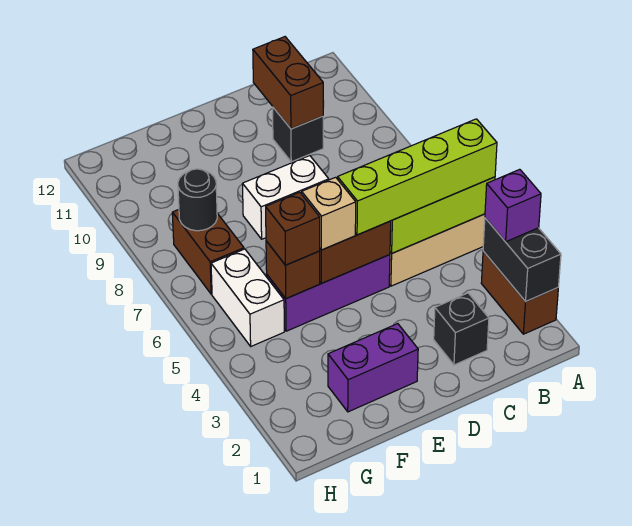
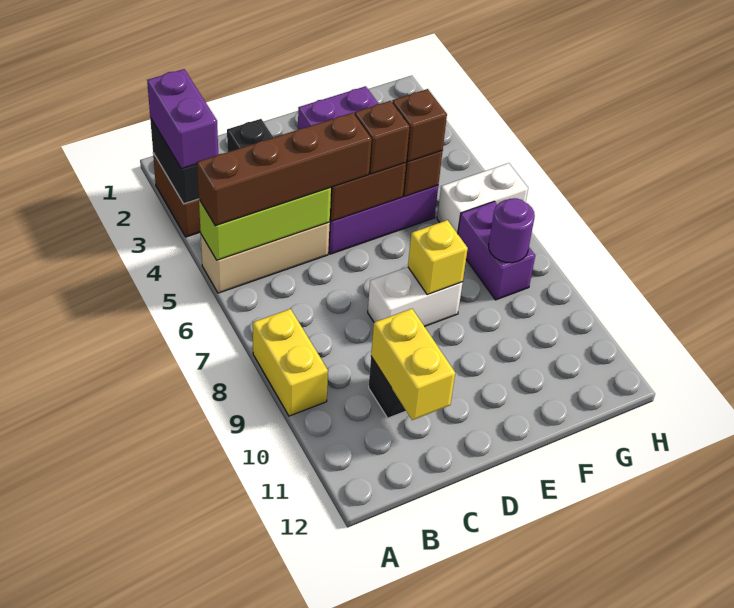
purple 1x1 brick [485,169,541,242] -> purple 1x2 brick [147,69,218,169]
lime 1x4 brick [338,119,497,235] -> brown 1x4 brick [197,113,371,226]
none -> yellow 1x2 brick [253,309,328,416]
brown 1x2 brick [253,37,323,129] -> yellow 1x2 brick [371,309,455,420]
tan 1x1 brick [302,177,356,250] -> brown 1x1 brick [355,101,410,174]
none -> yellow 1x1 brick [408,220,468,295]
white 1x2 brick [211,249,284,346] -> white 1x2 brick turned to [437,163,528,234]
brown 1x2 brick [172,210,244,294] -> purple 1x2 brick [458,201,535,300]
black 1x1 round brick [178,169,217,231] -> purple 1x1 round brick [489,198,535,263]

